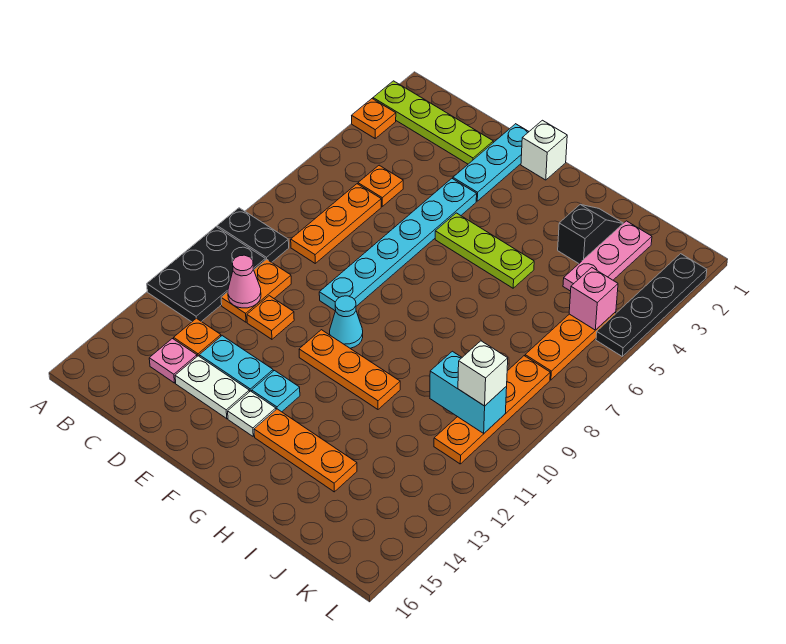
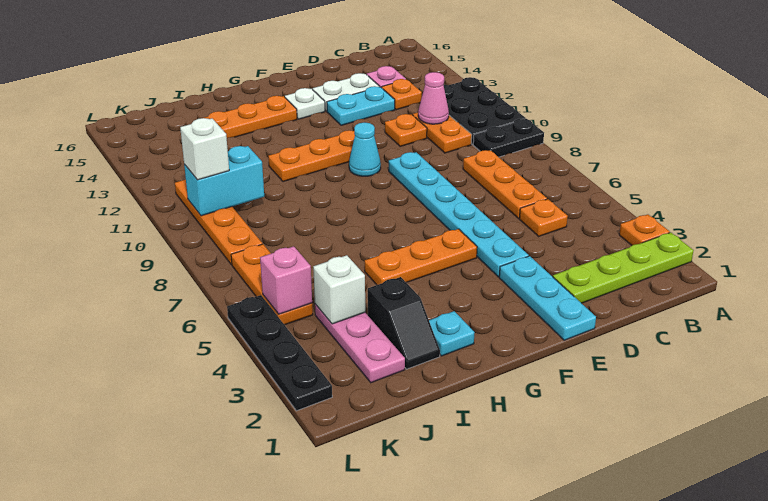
white 1x1 brick [521,120,567,180] -> white 1x1 brick moved to [313,255,365,324]
lime 1x3 plate [435,213,534,288] -> orange 1x3 plate [365,229,477,285]
cyan 1x1 plate [252,371,300,412] -> cyan 1x1 plate moved to [429,311,475,356]

